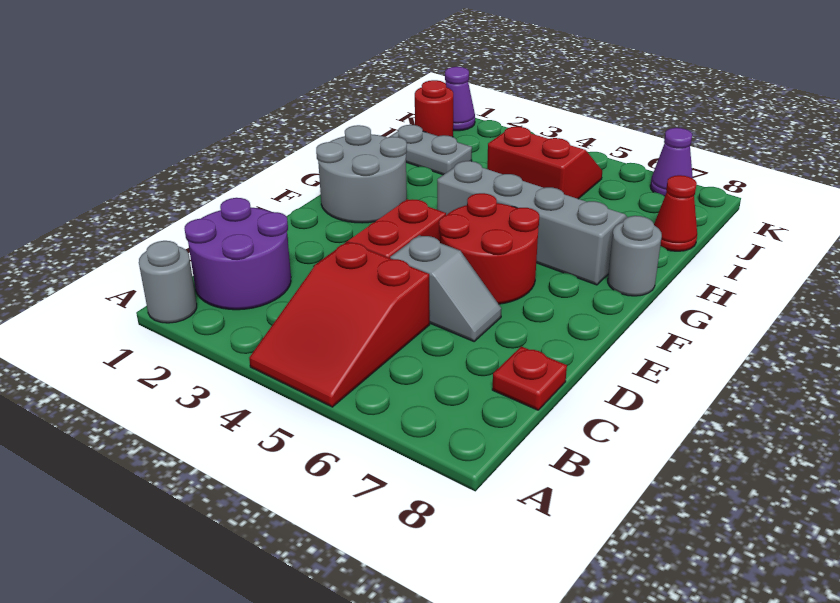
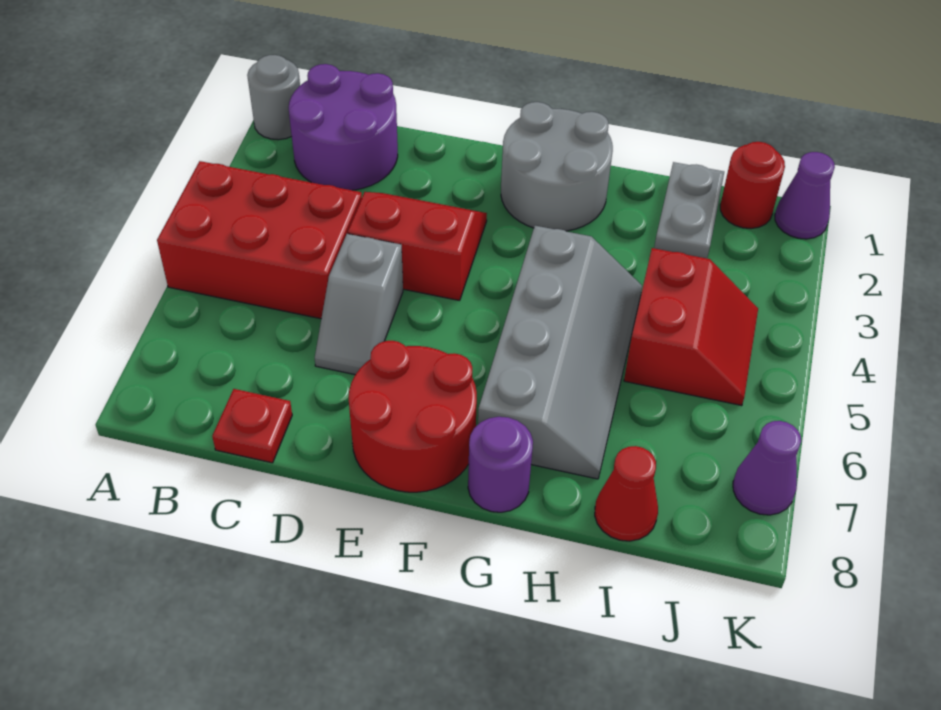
red 2x3 slope [249,242,430,407] -> red 2x3 brick [157,161,362,319]
red 2x2 round brick [439,193,539,304] -> red 2x2 round brick moved to [349,341,477,492]
grey 1x1 round brick [608,216,662,296] -> purple 1x1 round brick [468,417,533,512]

